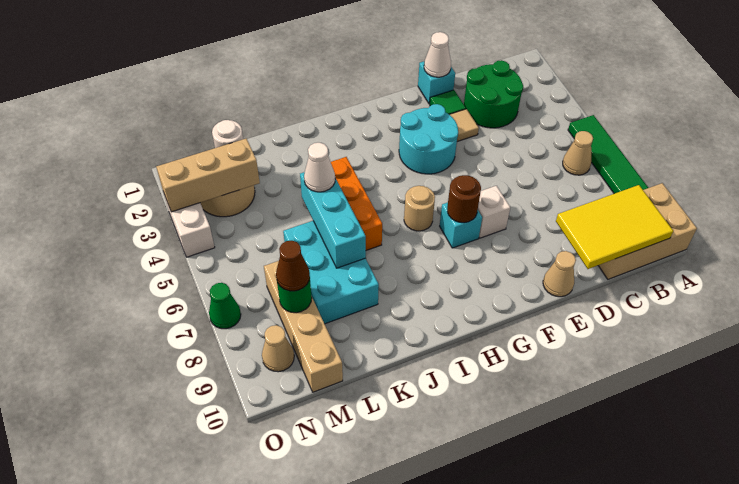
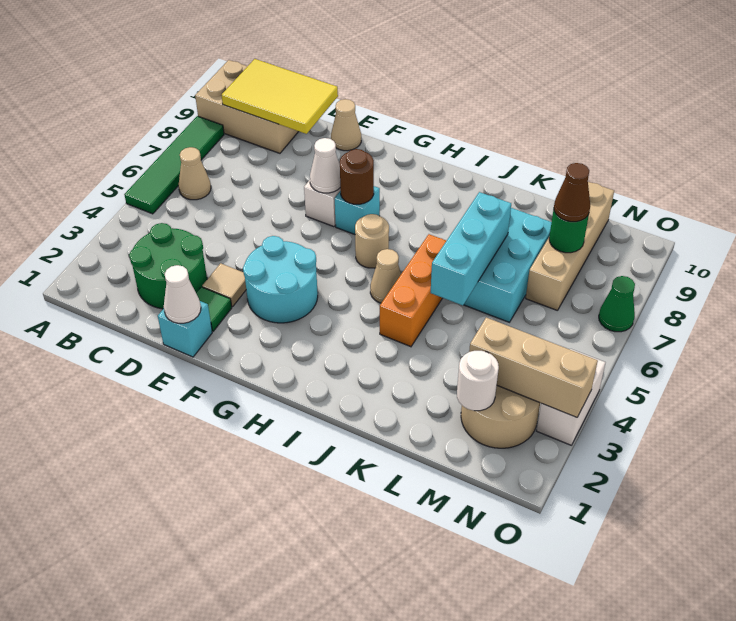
white 1x1 cone [304,143,335,192] -> white 1x1 cone moved to [310,138,340,193]
tan 1x1 cone [262,325,294,372] -> tan 1x1 cone moved to [370,249,401,303]

